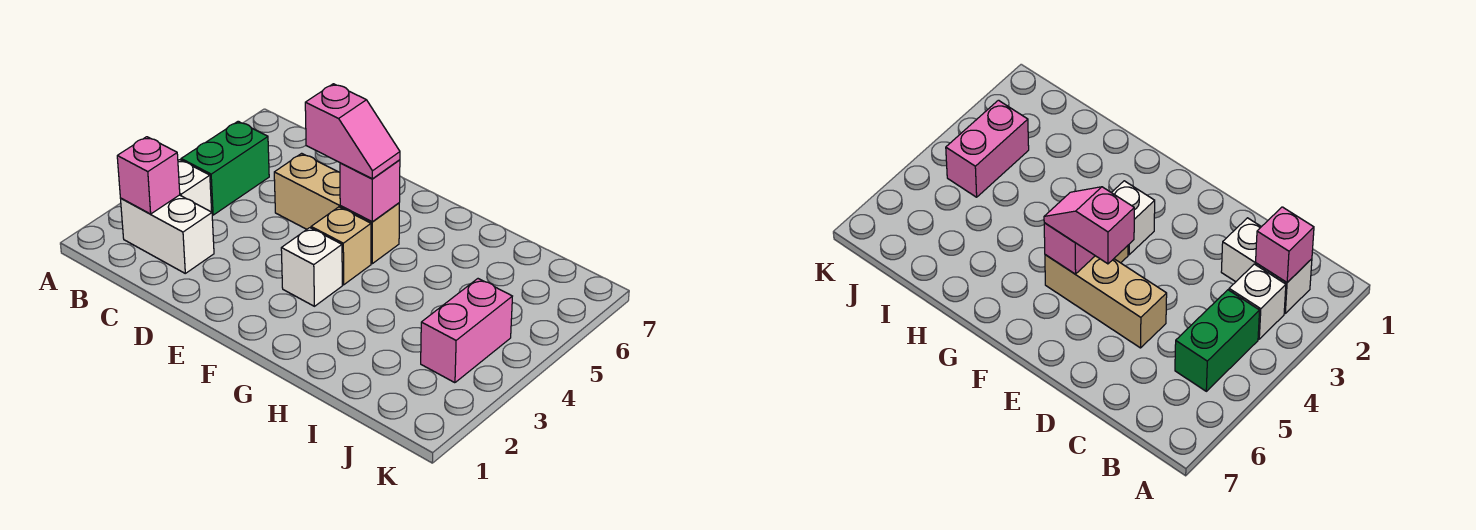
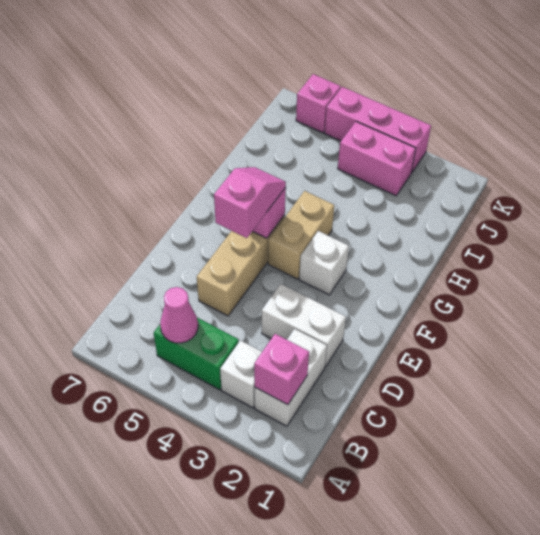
none -> pink 1x1 cone [160,287,198,343]
none -> white 1x2 brick [262,284,346,367]
tan 1x1 brick [311,207,371,285] -> tan 1x2 brick [268,191,334,279]
none -> pink 1x3 brick [325,87,431,173]
none -> pink 1x1 brick [296,74,341,133]

